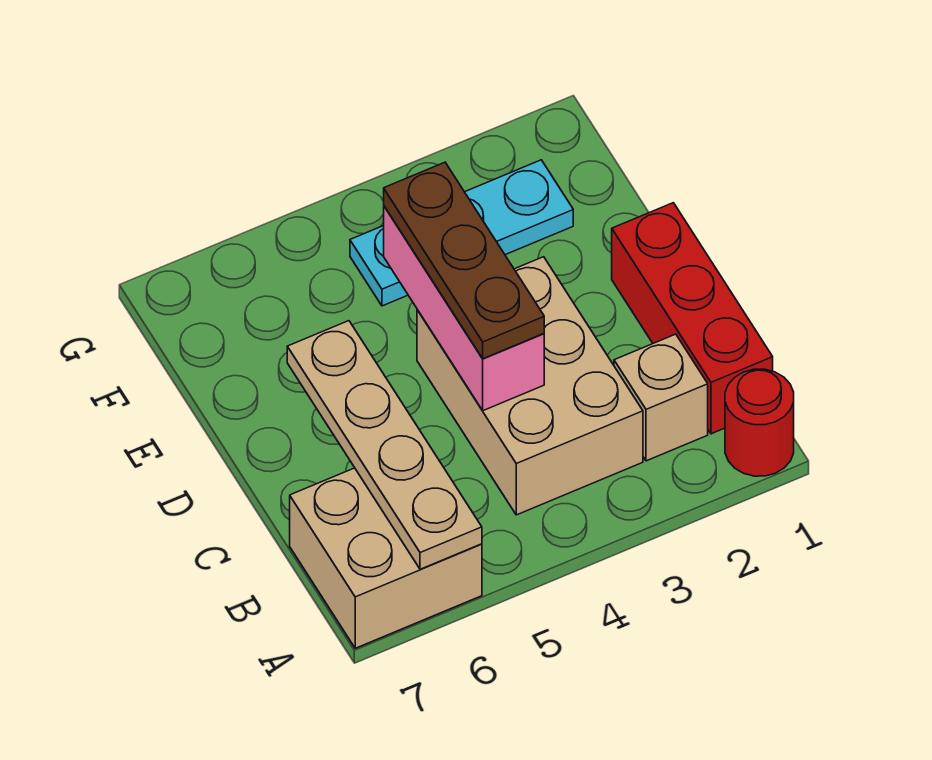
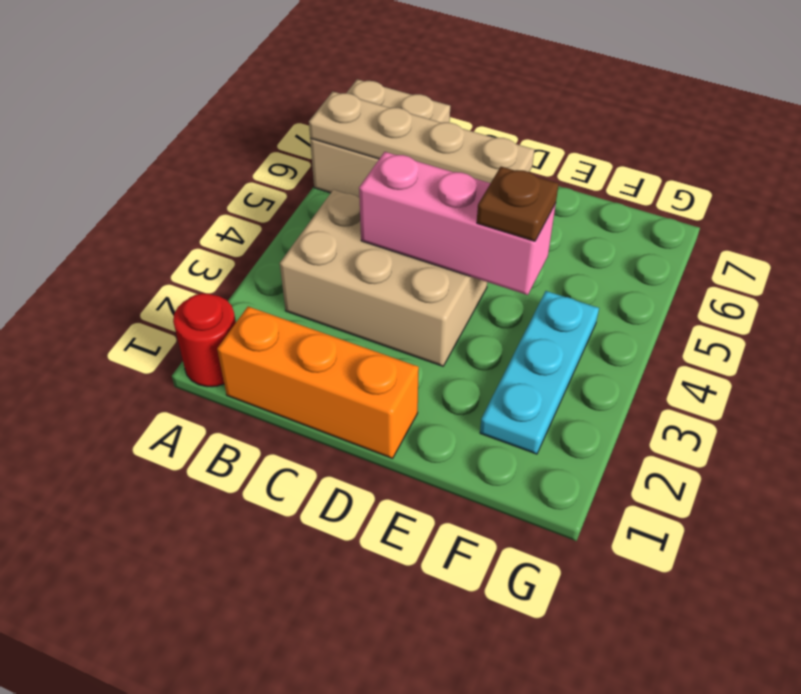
red 1x3 brick [612,203,773,434] -> orange 1x3 brick [217,307,419,458]
tan 1x1 brick [614,334,708,461] -> none
brown 1x3 plate [384,162,544,359] -> brown 1x1 plate [477,167,559,241]

